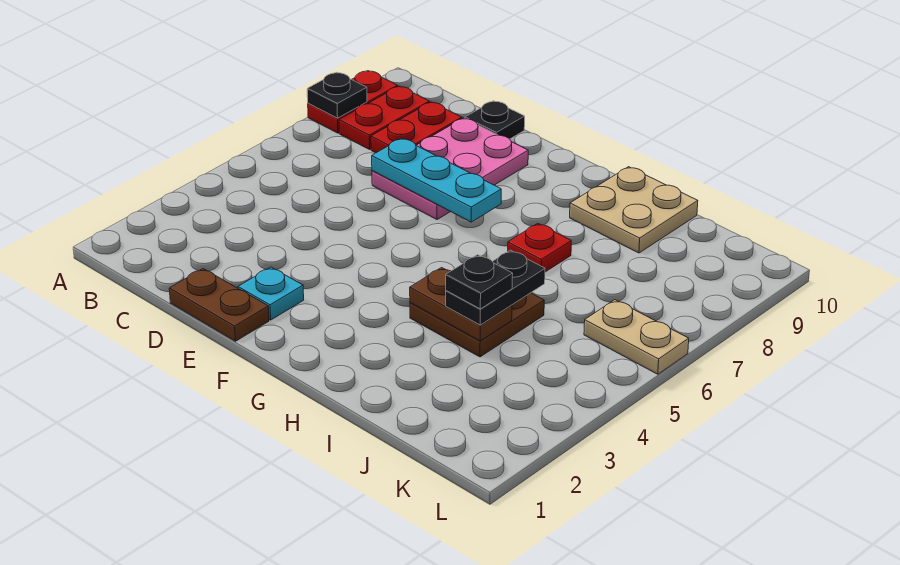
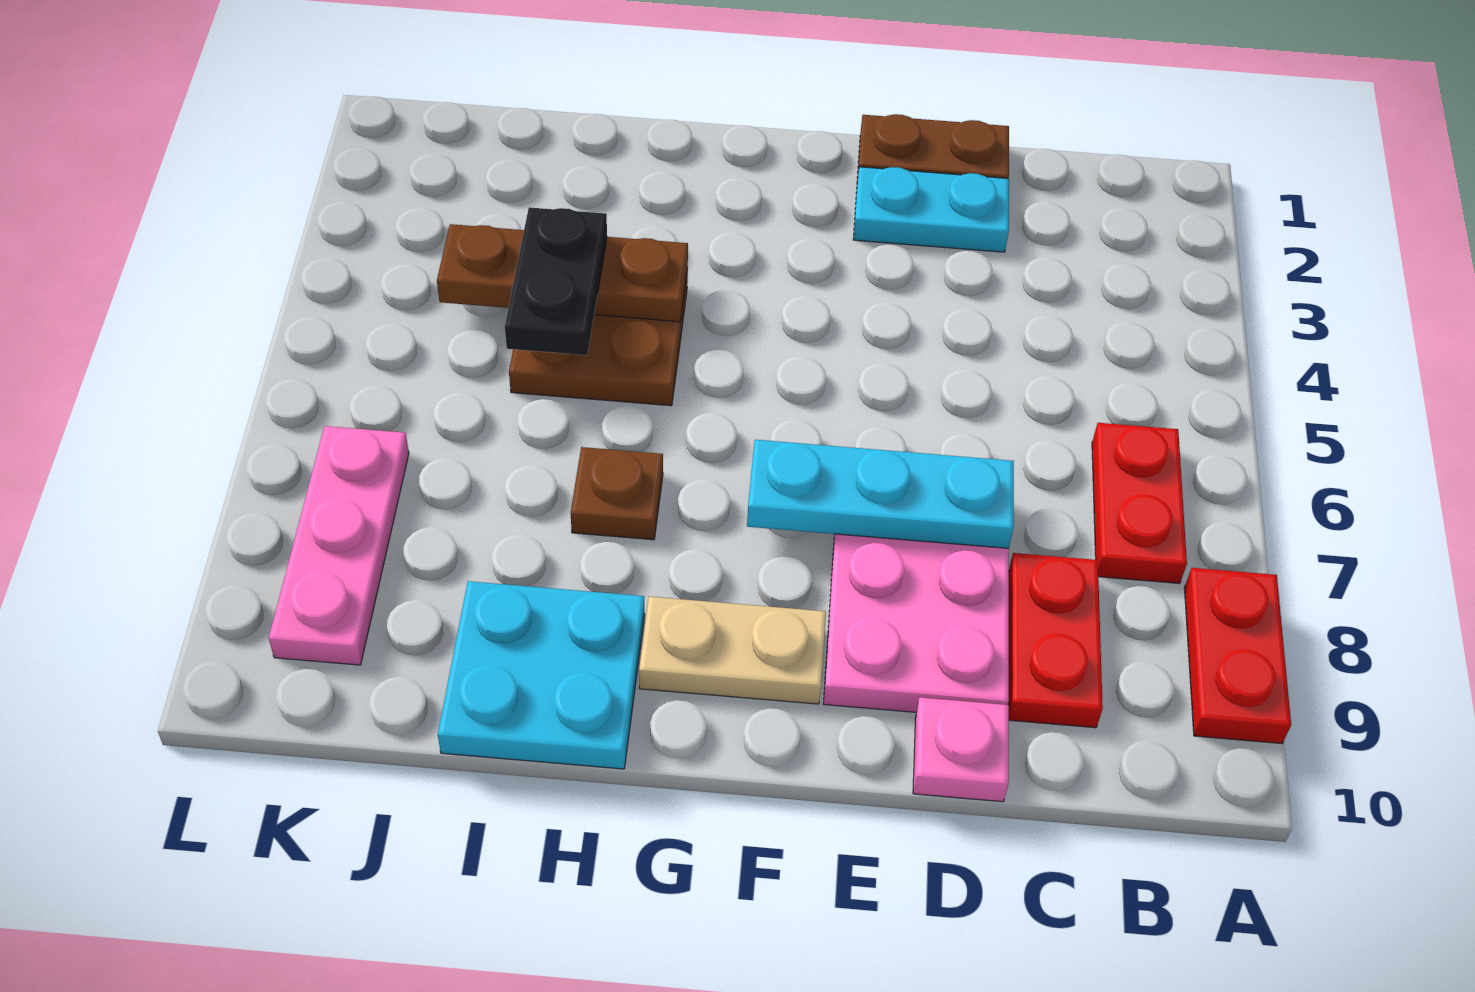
black 1x1 plate [307,72,367,118] -> none
red 1x2 plate [339,86,430,149] -> red 1x2 plate moved to [1092,423,1187,584]
black 1x1 plate [465,101,525,139] -> pink 1x1 plate [913,697,1009,802]
cyan 1x1 plate [238,267,304,320] -> cyan 1x2 plate [853,167,1009,252]
brown 1x2 plate [410,268,512,341] -> brown 1x3 plate [437,224,688,322]
red 1x1 plate [508,223,571,272] -> brown 1x1 plate [571,447,663,540]
tan 2x2 plate [570,167,698,253] -> cyan 2x2 plate [438,581,645,769]
black 1x1 plate [446,255,513,309] -> none
tan 1x2 plate [584,300,689,374] -> tan 1x2 plate moved to [639,597,826,704]
none -> pink 1x3 plate [269,426,409,665]

